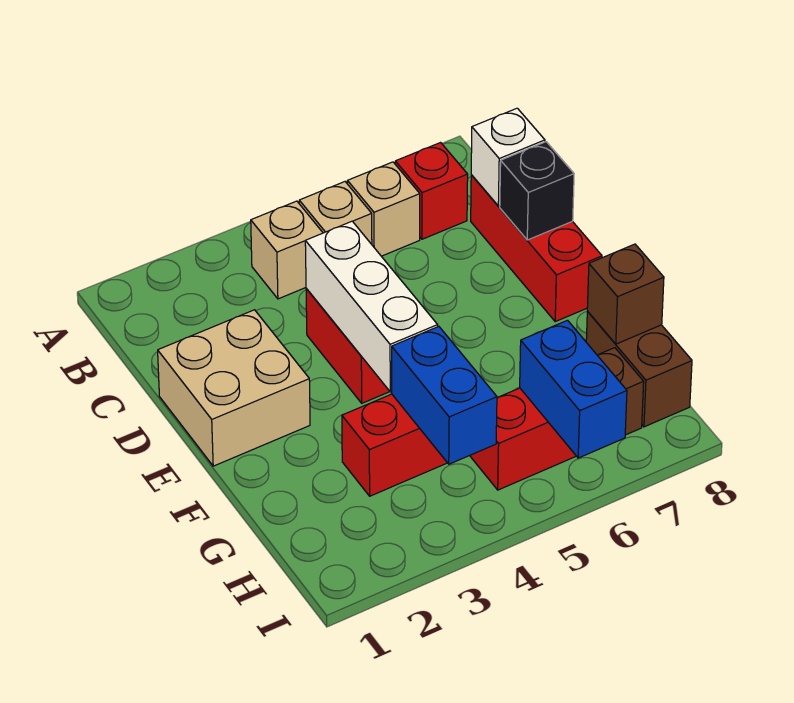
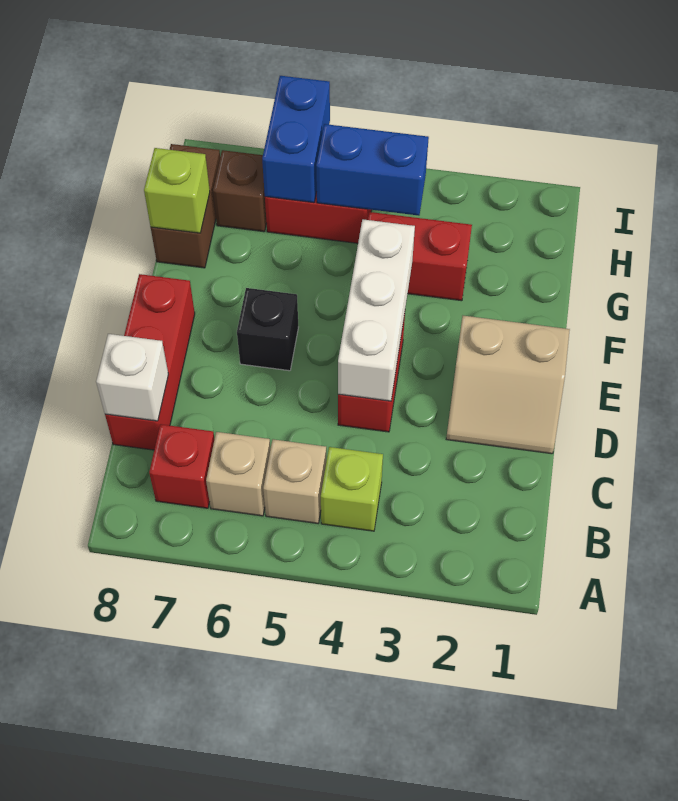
tan 1x1 brick [251,201,323,299] -> lime 1x1 brick [321,447,383,531]
tan 2x2 brick [158,310,310,466] -> tan 2x2 slope [446,316,570,454]
black 1x1 brick [500,142,574,240] -> black 1x1 brick moved to [237,288,298,371]
blue 1x2 brick [392,326,497,464] -> blue 1x2 brick turned to [316,124,429,216]
brown 1x1 brick [587,244,664,344] -> lime 1x1 brick [144,148,210,233]

